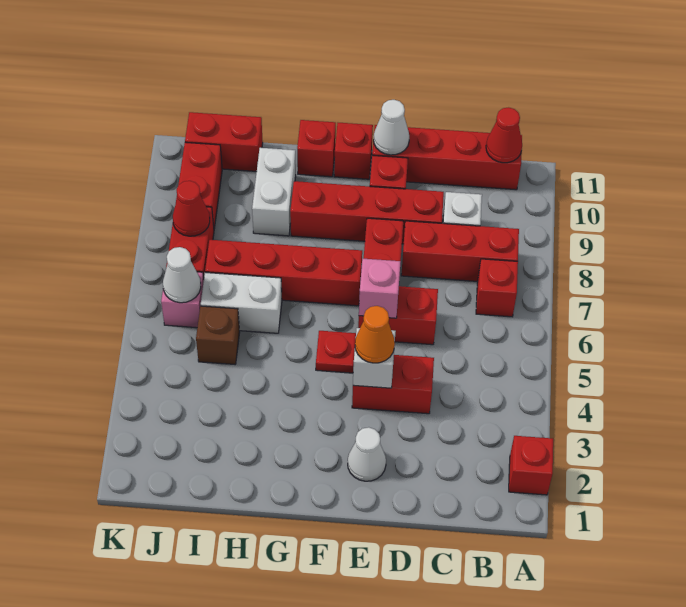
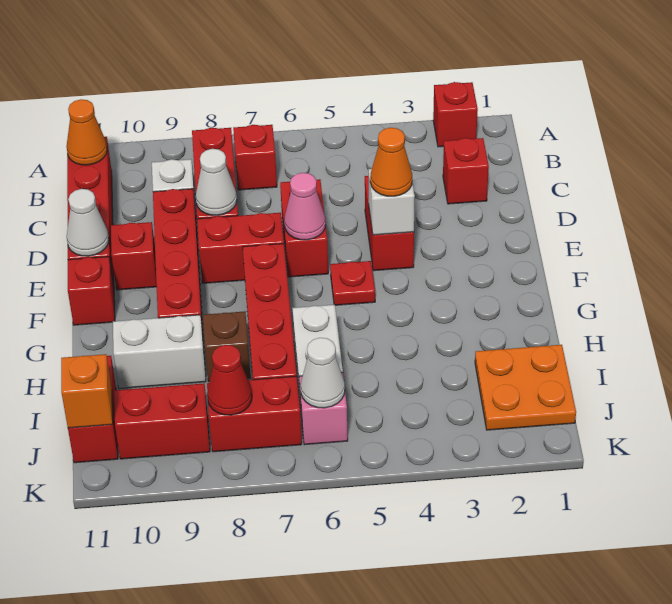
red 1x1 cone [486,107,522,163] -> orange 1x1 cone [66,99,107,165]
white 1x1 cone [348,427,386,481] -> white 1x1 cone moved to [196,149,237,215]
pink 1x1 brick [359,259,401,318] -> pink 1x1 cone [284,173,326,240]
red 1x1 brick [297,120,336,177] -> red 1x1 brick moved to [443,138,489,204]
none -> orange 2x2 plate [475,345,576,430]
brown 1x1 brick [196,306,240,364] -> brown 1x1 brick moved to [203,311,251,382]
none -> orange 1x1 brick [61,354,113,428]

